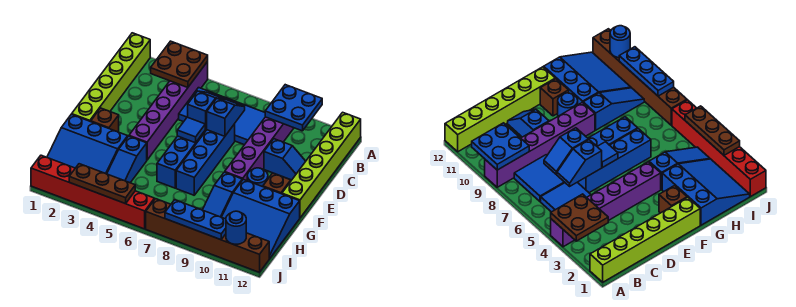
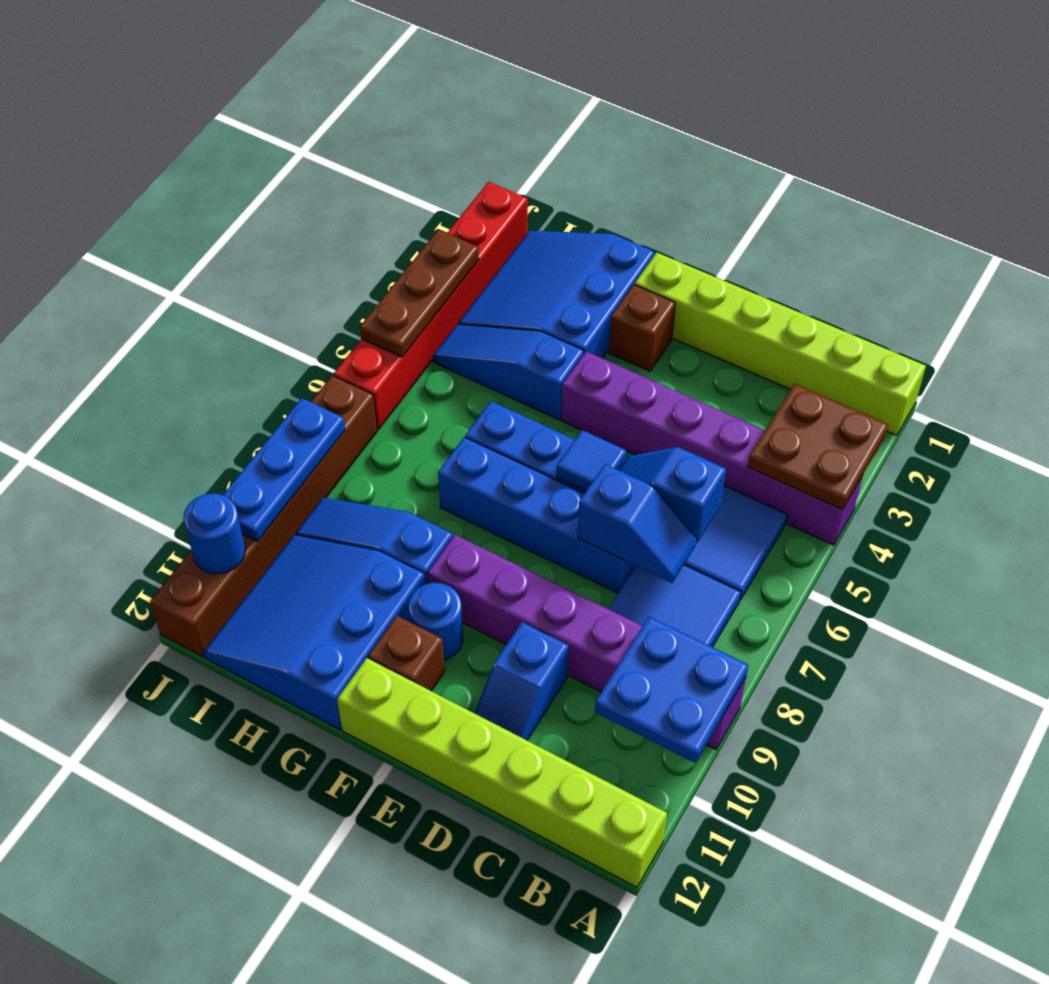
blue 1x2 slope [188,91,223,129] -> blue 1x2 slope turned to [619,447,726,543]

